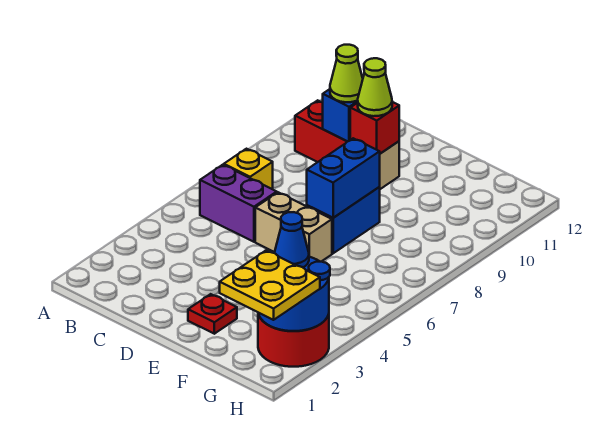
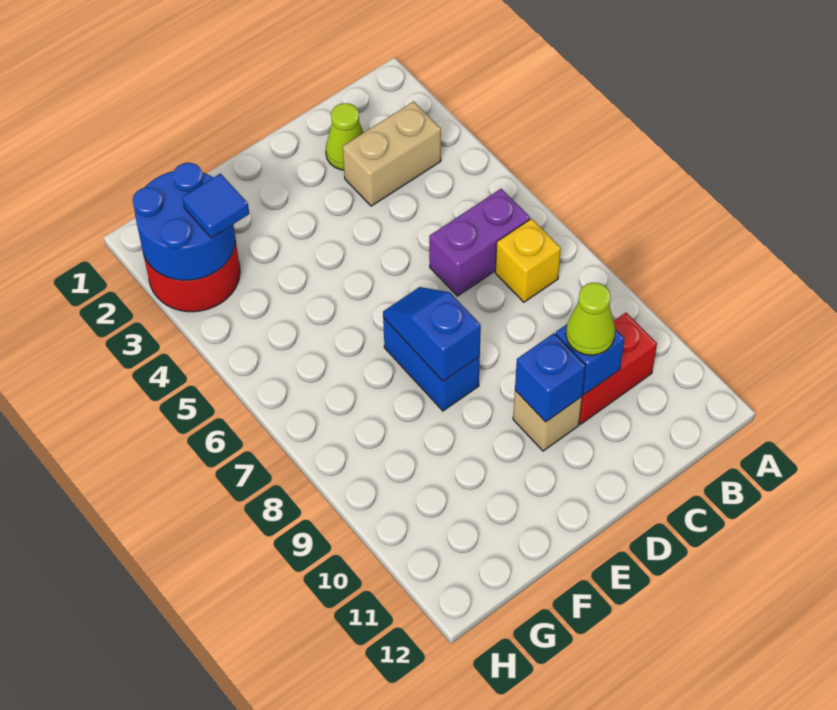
tan 1x2 brick [255,192,332,262] -> tan 1x2 brick moved to [343,101,441,206]
red 1x1 brick [350,102,399,154] -> blue 1x1 brick [515,333,586,422]
lime 1x1 cone [358,58,392,116] -> lime 1x1 cone moved to [326,103,364,170]
red 1x1 plate [188,294,237,334] -> none
blue 1x2 brick [307,138,380,218] -> blue 1x2 slope [383,287,481,381]
yellow 2x2 plate [220,250,320,320] -> none
blue 1x1 cone [275,212,309,267] -> blue 1x1 tile [182,174,249,238]

